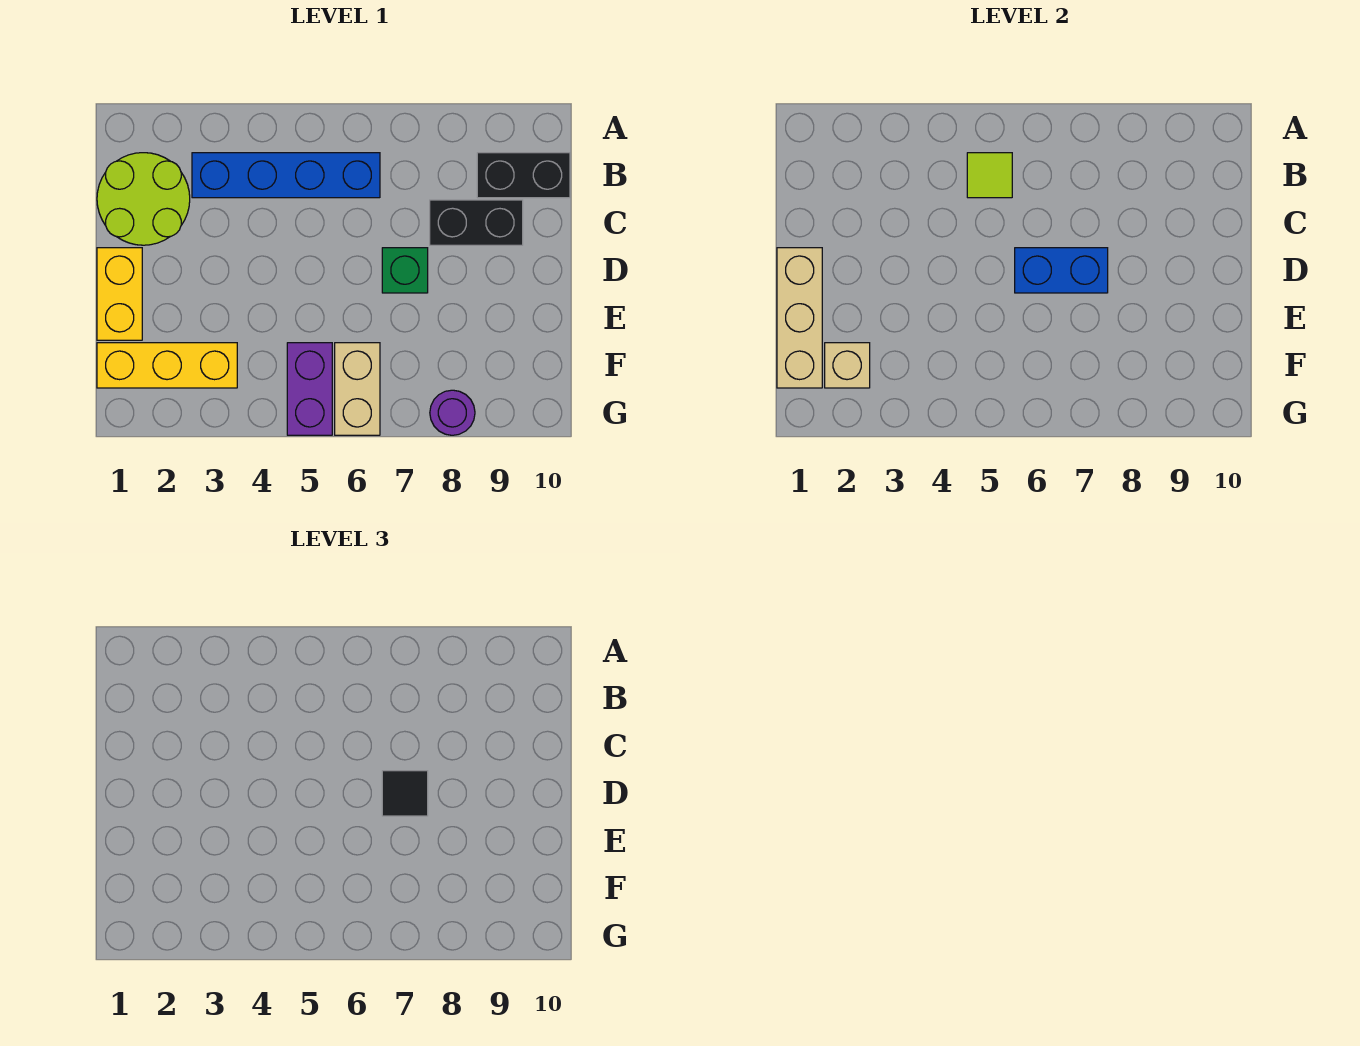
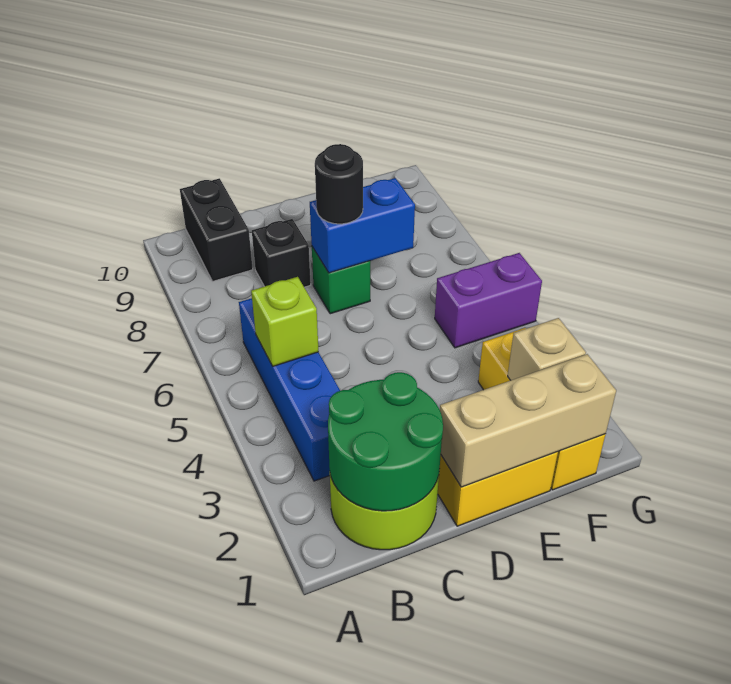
none -> green 2x2 round brick [328,372,443,511]
lime 1x1 tile [967,153,1012,198] -> lime 1x1 brick [251,277,319,366]
black 1x2 brick [430,200,523,245] -> black 1x1 brick [252,219,311,287]
blue 1x2 brick [1015,248,1108,293] -> blue 1x2 brick turned to [310,178,415,273]
black 1x1 tile [382,771,428,816] -> black 1x1 round brick [315,144,363,224]
tan 1x2 brick [335,343,380,435] -> none
purple 1x1 round brick [430,390,475,435] -> none

